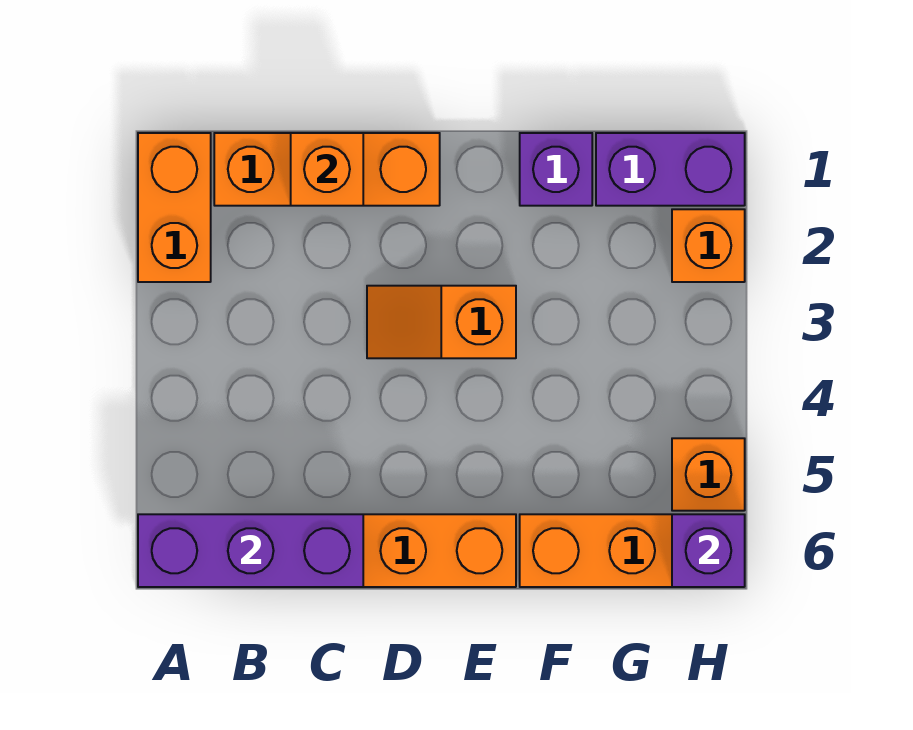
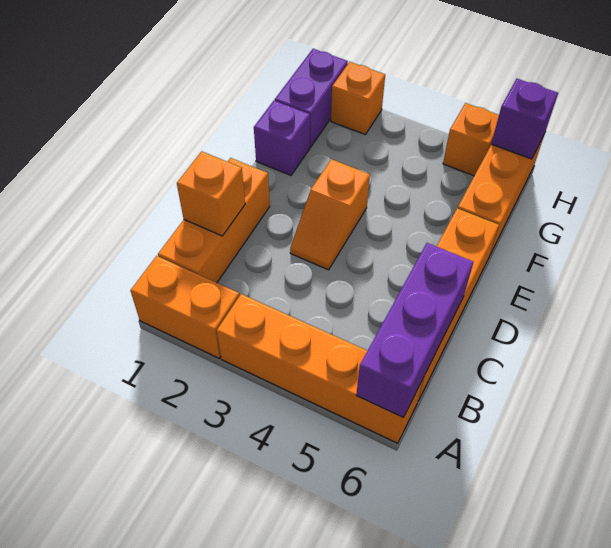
none -> orange 1x4 brick [217,294,424,443]

